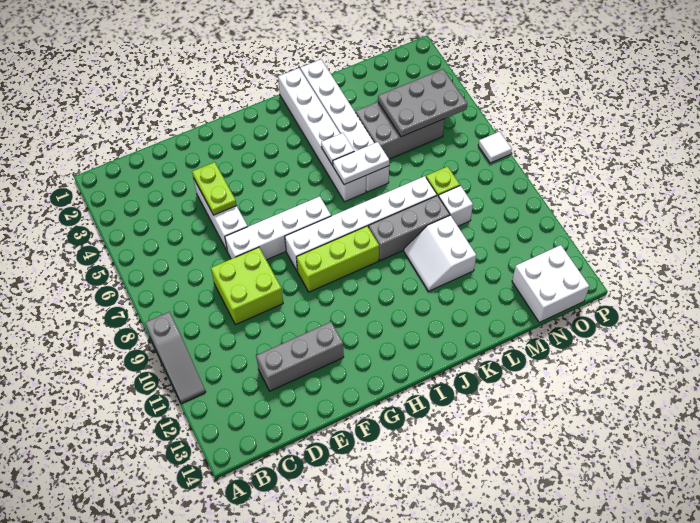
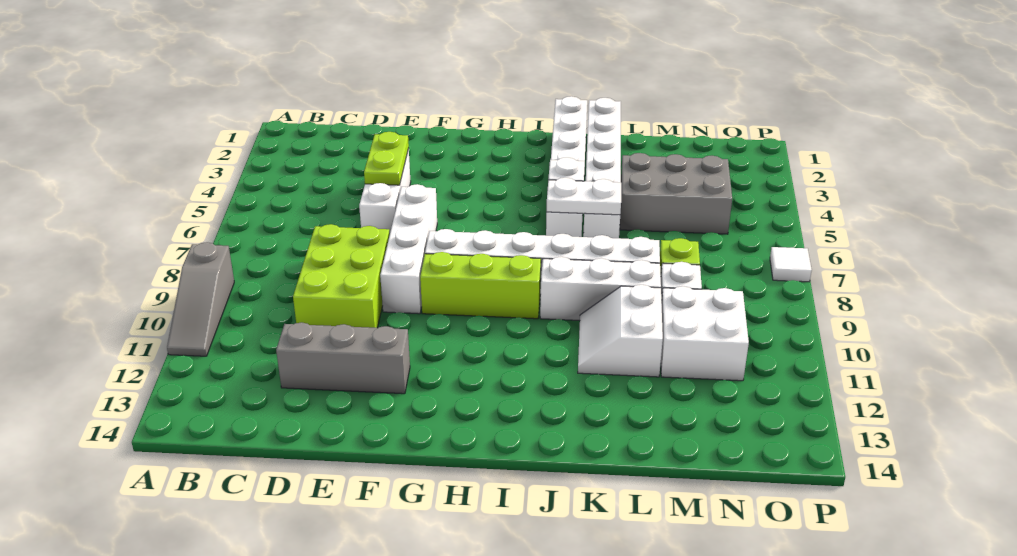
lime 2x2 brick [211,247,283,325] -> lime 2x3 brick [293,224,390,328]
white 1x4 brick [225,196,331,260] -> white 1x4 brick turned to [380,184,437,314]
grey 1x3 brick [369,196,450,261] -> white 1x3 brick [540,257,661,320]
grey 2x3 plate [378,69,467,137] -> none
white 2x2 brick [512,245,589,322] -> white 2x2 brick moved to [661,286,749,381]

